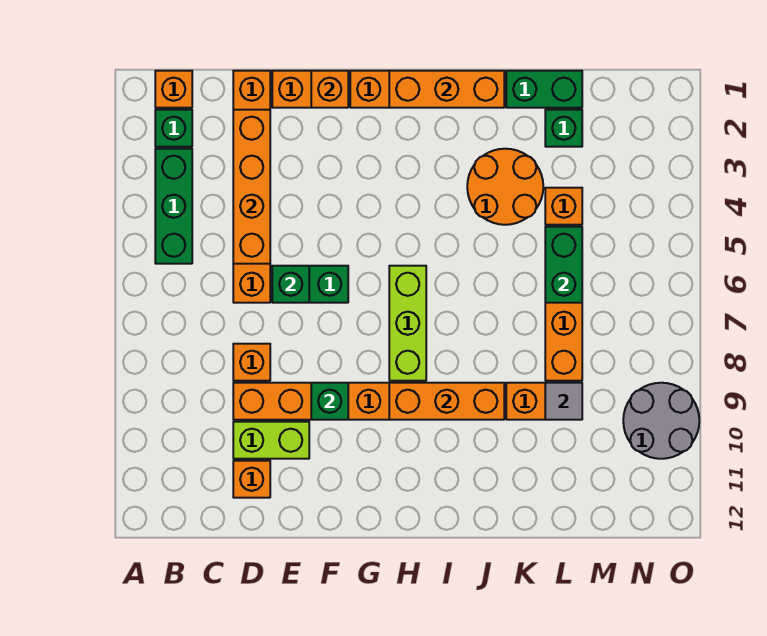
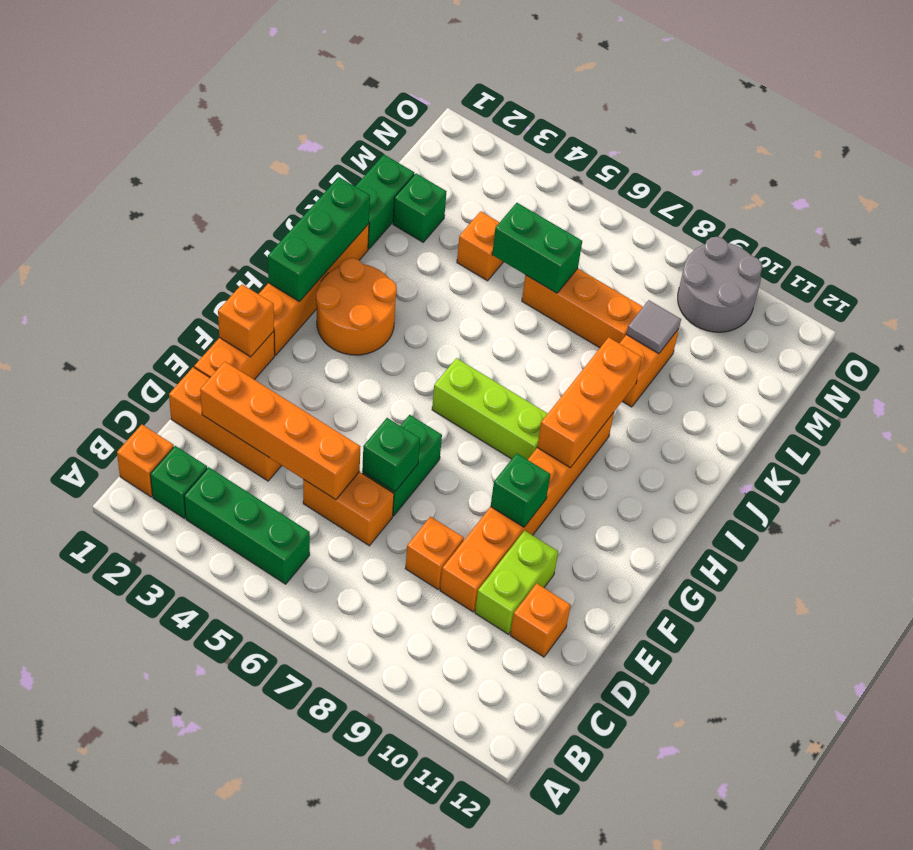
orange 1x3 brick [389,71,504,108] -> green 1x3 brick [268,177,370,302]
orange 2x2 round brick [467,149,543,225] -> orange 2x2 round brick moved to [316,258,397,355]

